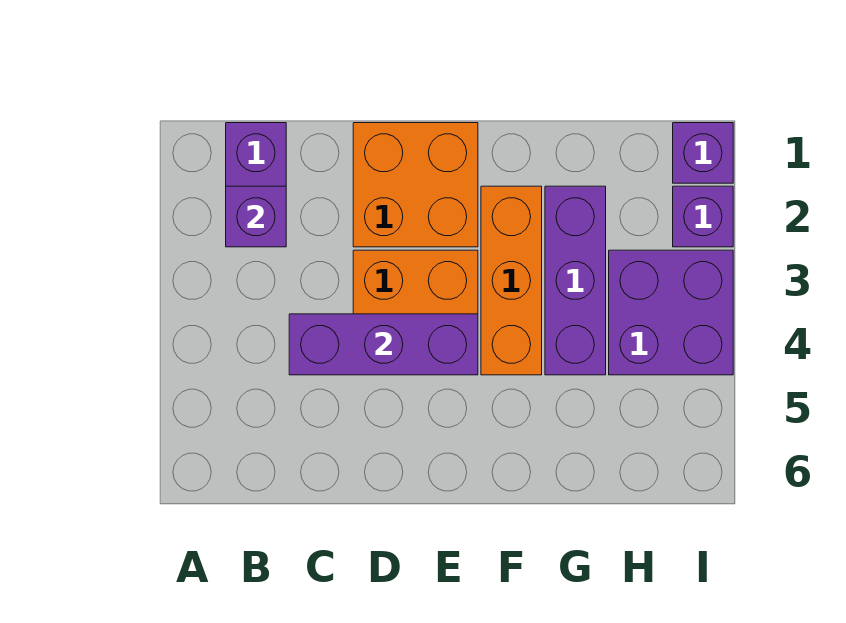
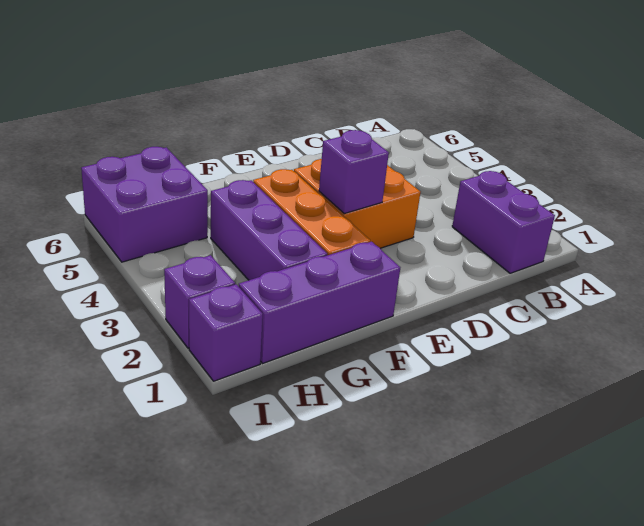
purple 1x1 brick [226,186,286,247] -> purple 1x1 brick moved to [319,130,389,214]
purple 1x3 brick [289,314,478,375] -> purple 1x3 brick moved to [239,242,400,363]
orange 2x2 brick [353,123,478,247] -> none
purple 2x2 brick [609,250,733,375] -> purple 2x2 brick moved to [81,147,208,262]

